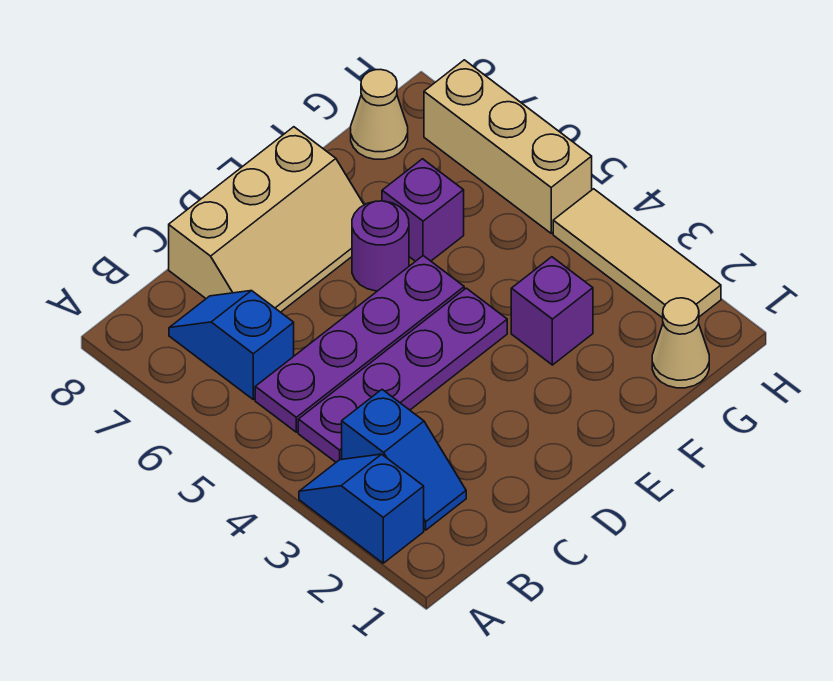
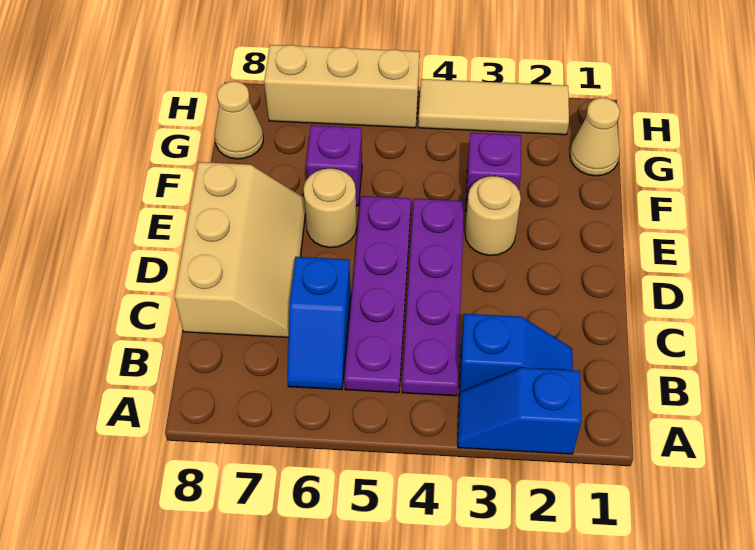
blue 1x2 slope [169,291,294,399] -> blue 1x2 slope turned to [287,257,351,390]
none -> tan 1x1 round brick [465,176,521,255]
purple 1x1 round brick [352,201,409,291] -> tan 1x1 round brick [304,168,357,248]

